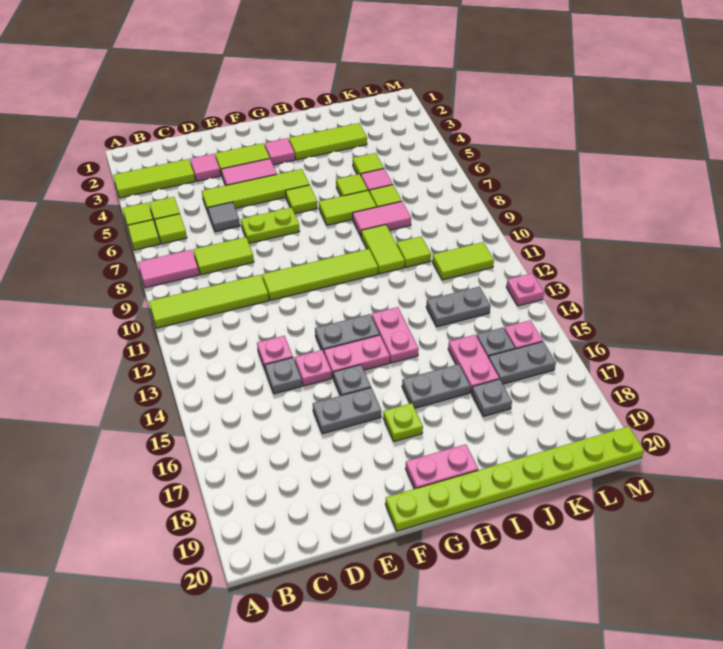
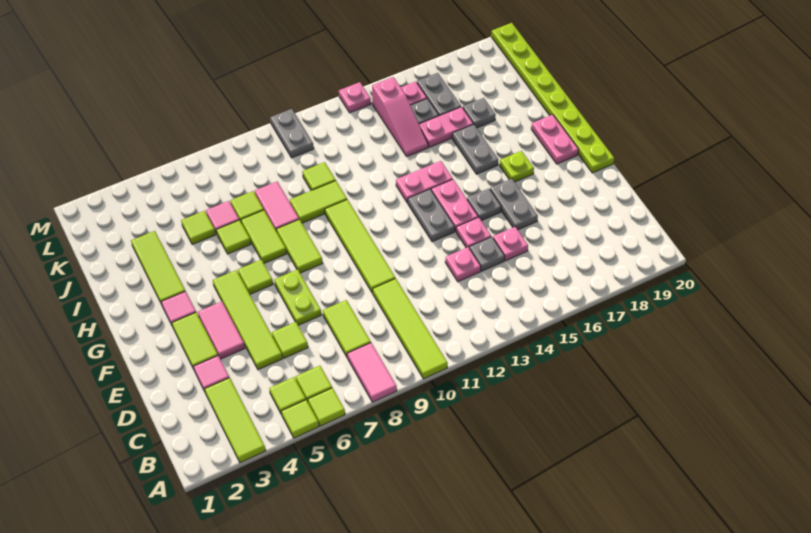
grey 1x1 tile [208,202,240,232] -> lime 1x1 tile [272,322,308,358]
none -> pink 1x1 plate [493,227,528,261]
grey 1x2 plate [426,287,491,327] -> grey 1x2 plate moved to [270,109,314,158]
none -> pink 1x3 slope [372,77,428,156]
lime 1x2 tile [432,242,494,280] -> lime 1x2 tile moved to [276,219,323,273]

